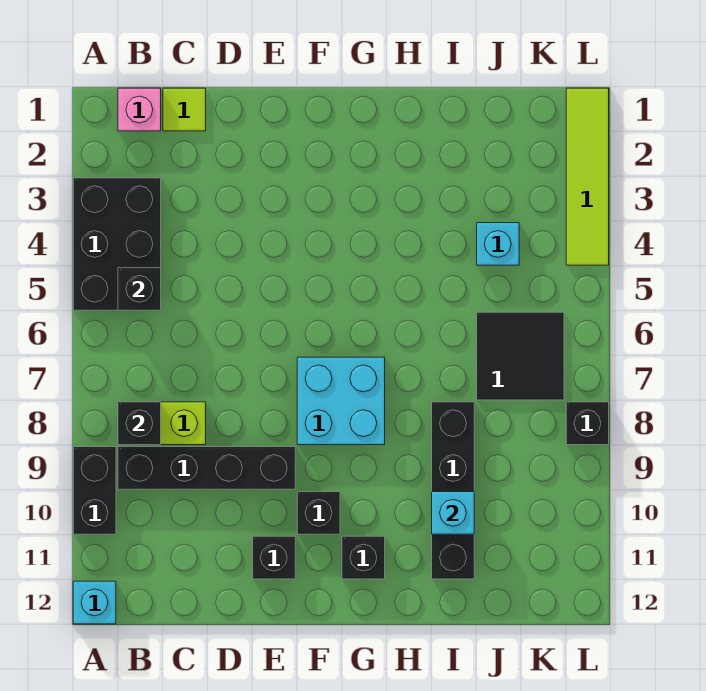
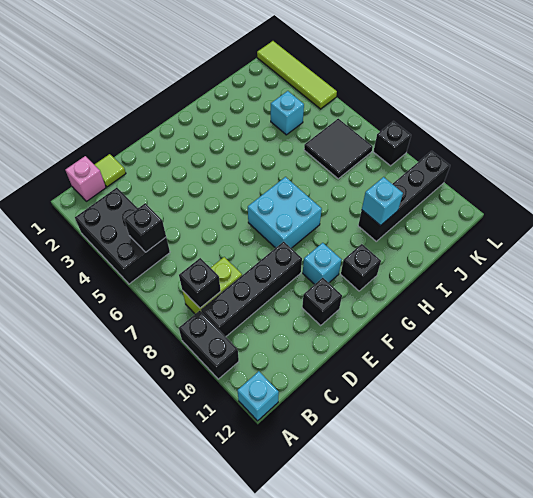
black 1x1 brick [297,492,340,534] -> cyan 1x1 brick [303,243,342,284]
black 1x4 brick [432,402,474,579] -> black 1x4 brick turned to [358,151,450,241]

